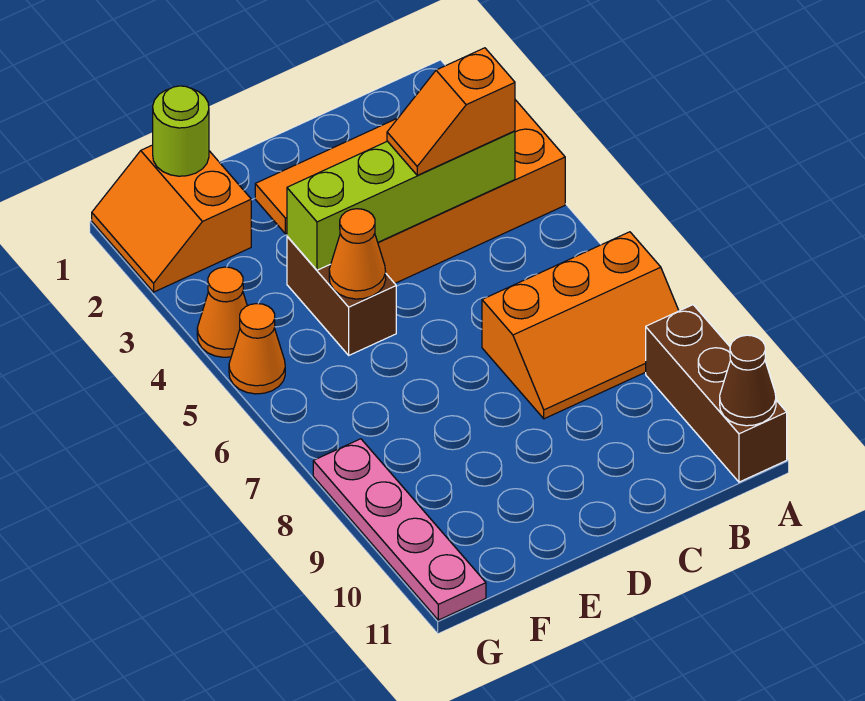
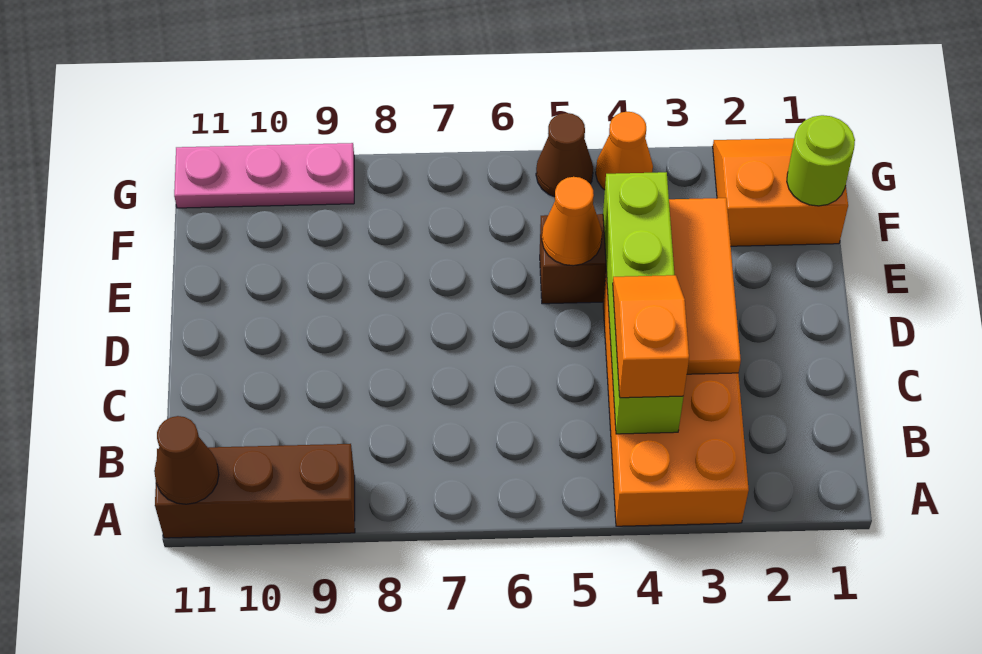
orange 2x3 slope [482,232,679,419] -> none
orange 1x1 cone [229,304,285,394] -> brown 1x1 cone [536,113,593,197]
pink 1x4 plate [313,439,486,620] -> pink 1x3 plate [174,143,354,208]

